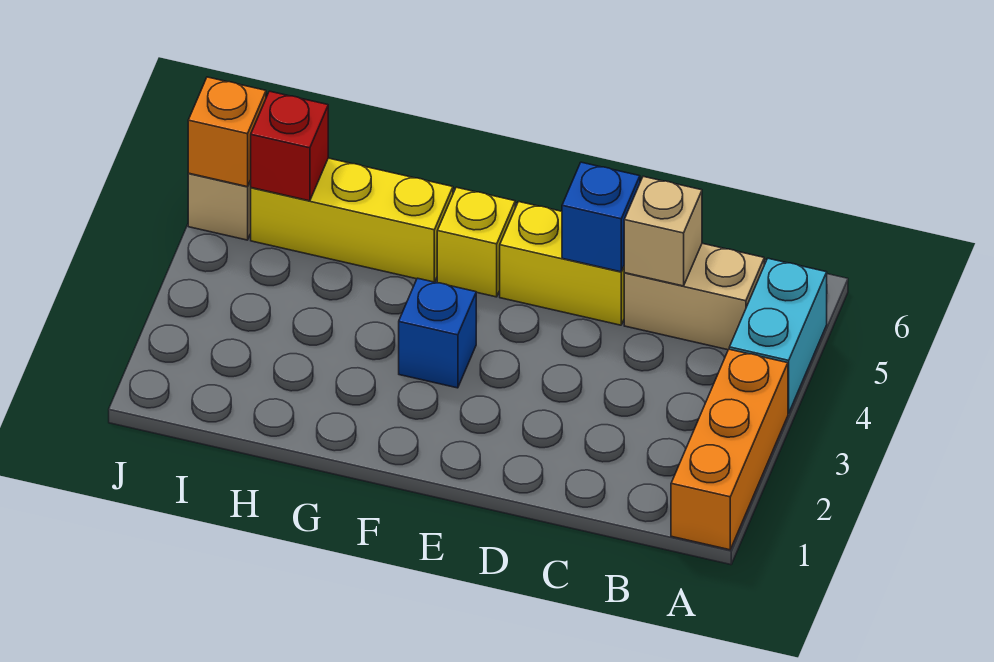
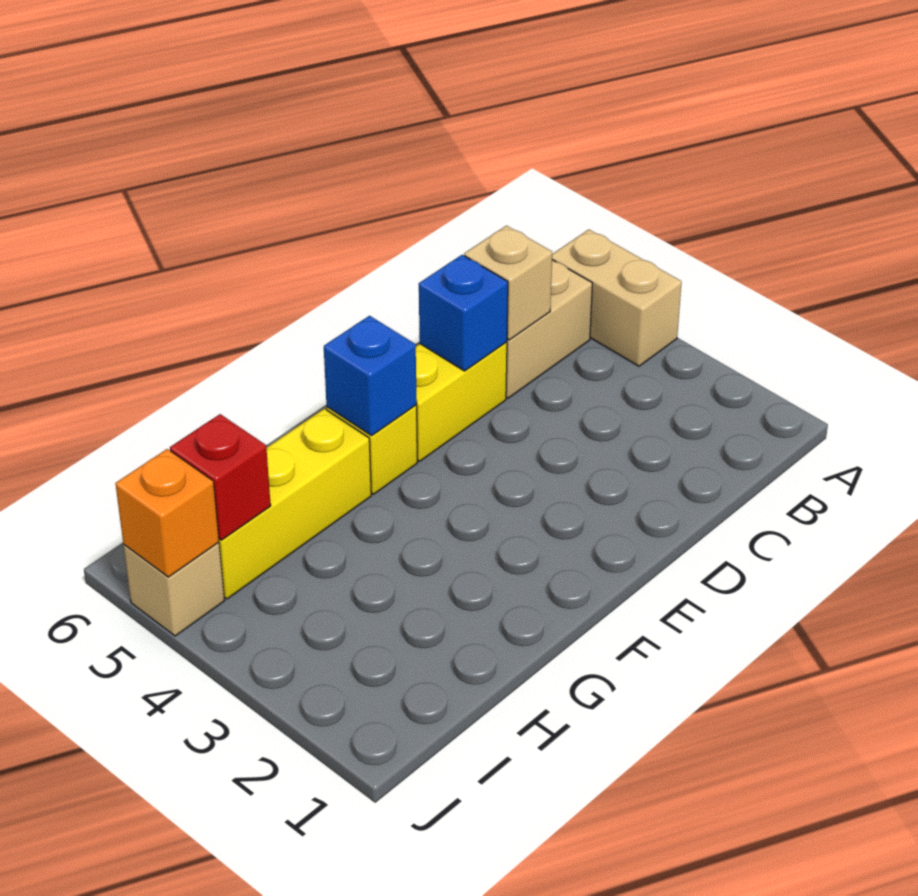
orange 1x3 brick [671,349,788,550] -> none
cyan 1x2 brick [729,258,827,413] -> tan 1x2 brick [552,229,682,366]
blue 1x1 brick [399,278,476,388] -> blue 1x1 brick moved to [324,316,417,436]

